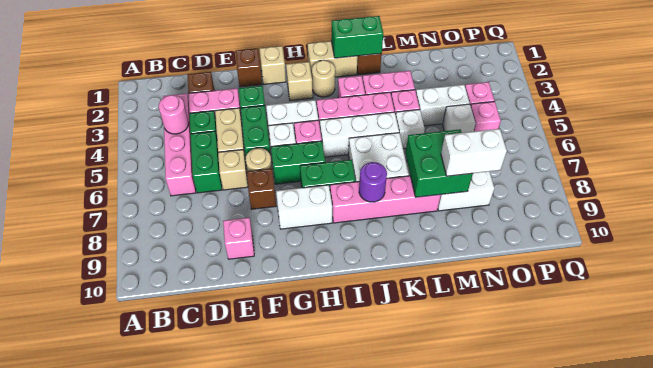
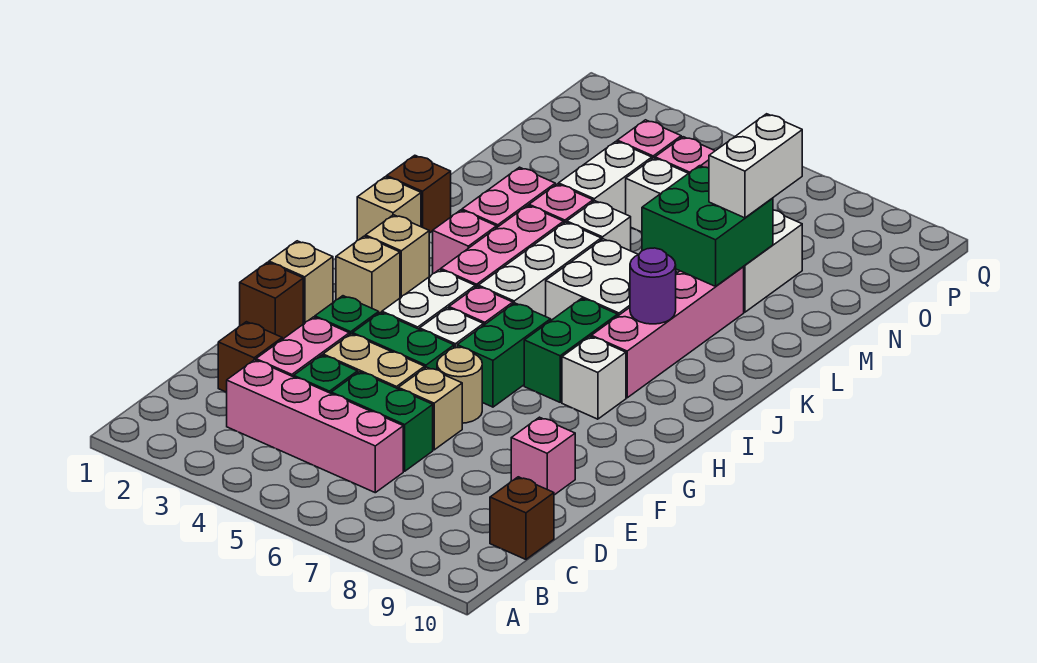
pink 1x1 round brick [158,95,189,134] -> none
brown 1x1 brick [247,169,276,209] -> brown 1x1 brick moved to [490,477,554,559]
white 1x2 brick [276,185,332,229] -> white 1x1 brick [562,337,626,419]
tan 1x2 brick [308,41,358,77] -> tan 1x1 brick [357,177,421,240]
tan 1x1 round brick [312,60,335,97] -> tan 1x1 brick [366,215,429,297]
green 1x2 brick [331,16,383,58] -> none

